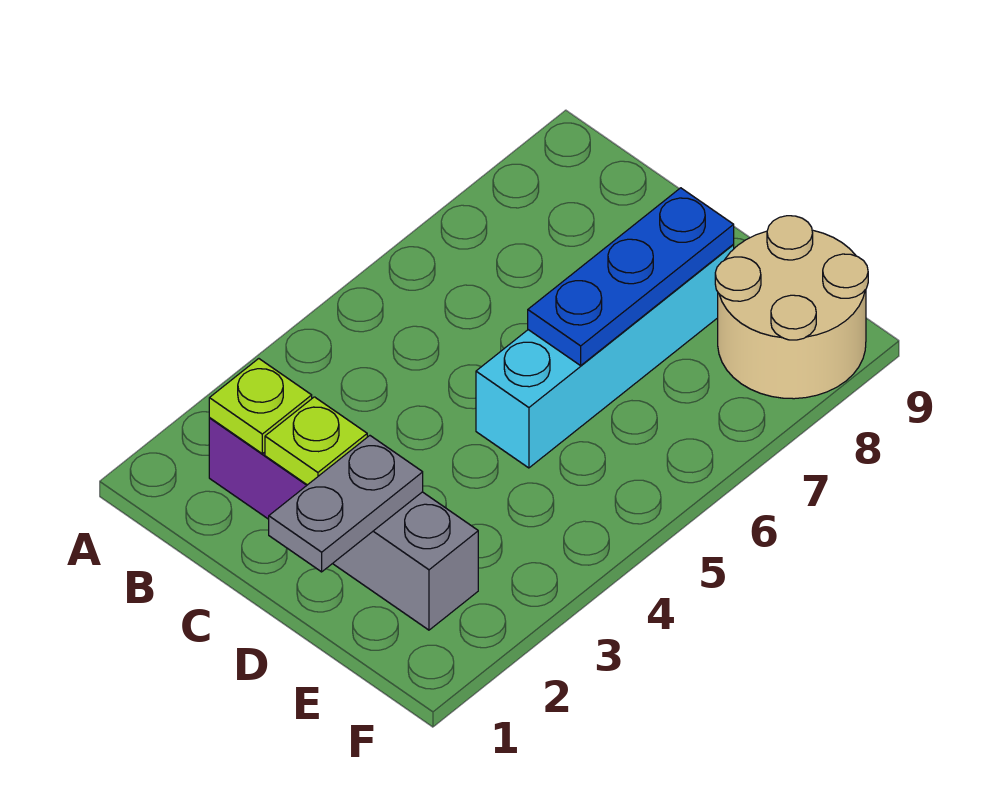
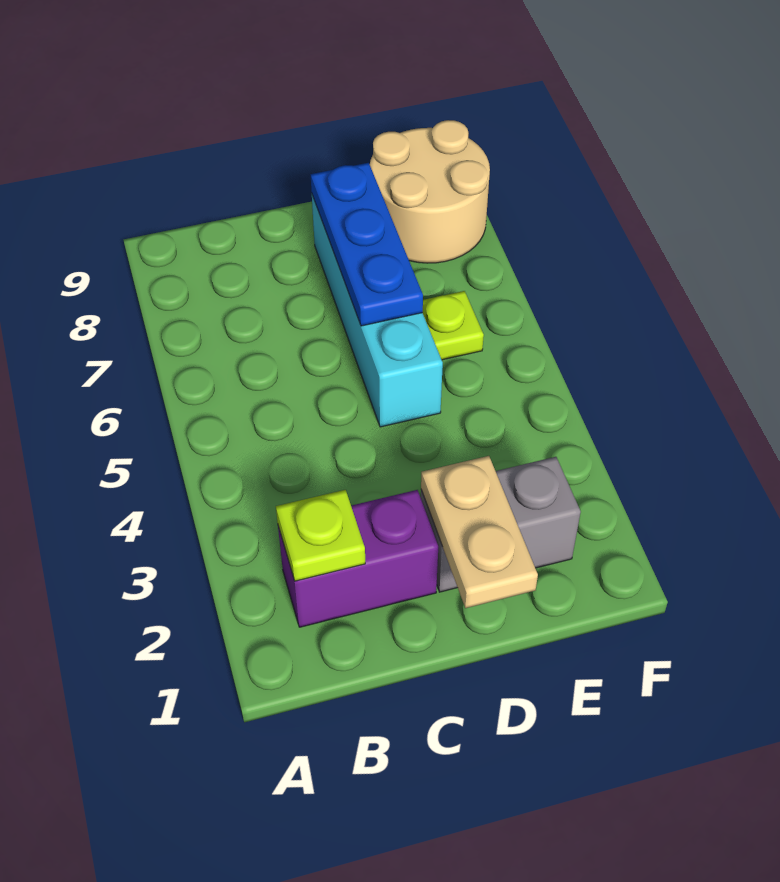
lime 1x1 plate [265,397,367,485] -> lime 1x1 plate moved to [423,291,484,360]
grey 1x2 plate [269,436,423,572] -> tan 1x2 plate [421,456,538,608]

